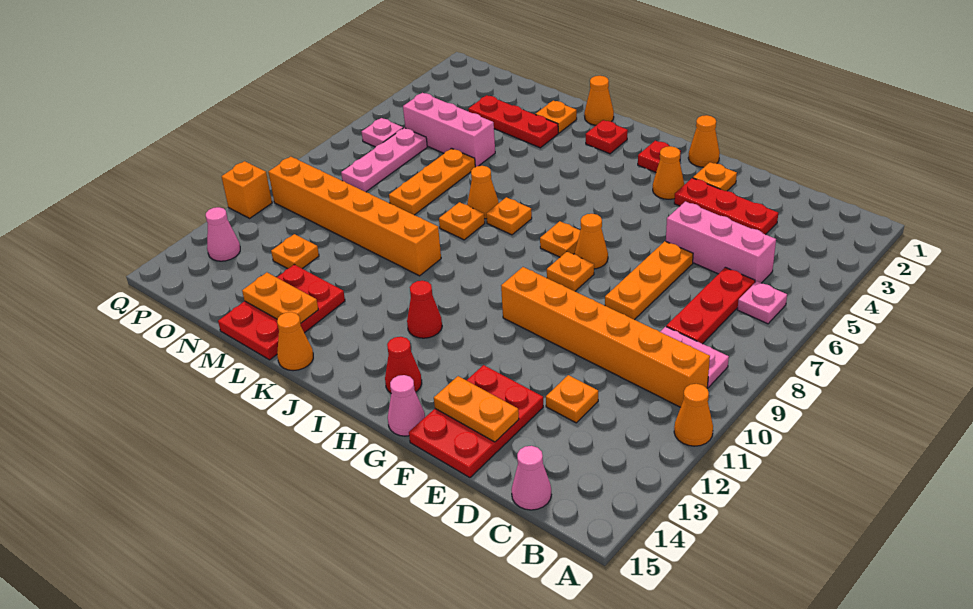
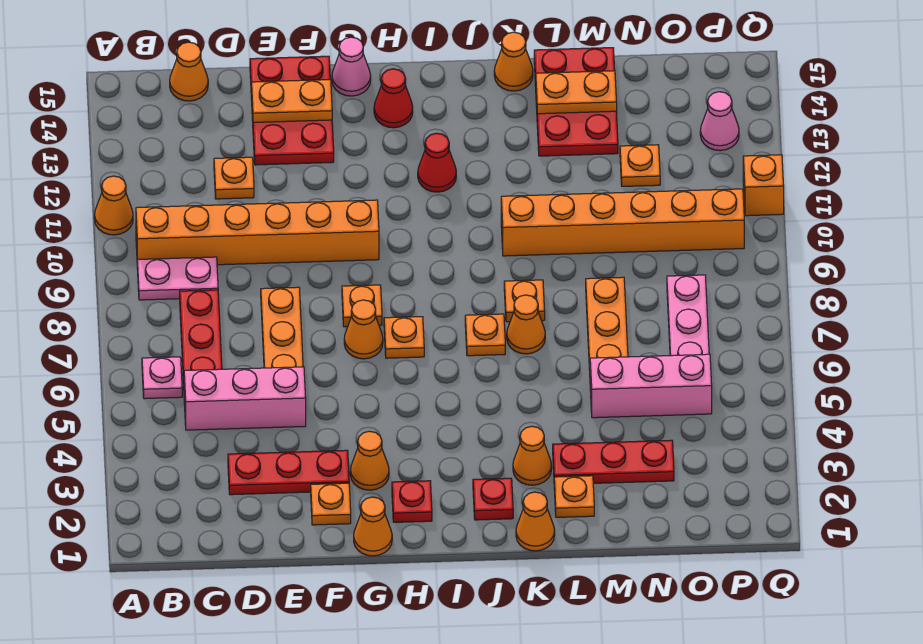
pink 1x1 cone [512,446,551,510] -> orange 1x1 cone [170,42,208,101]
none -> orange 1x1 cone [513,426,552,485]
pink 1x1 plate [362,118,403,147] -> none

